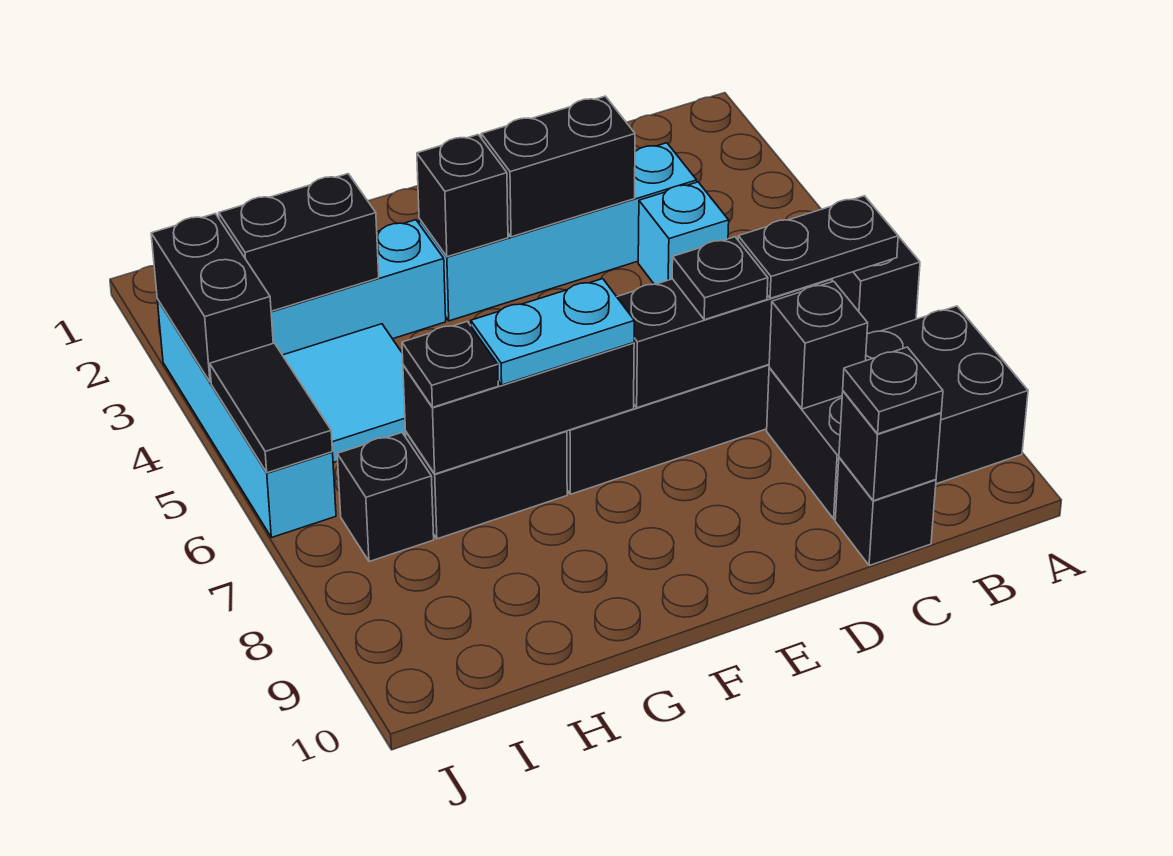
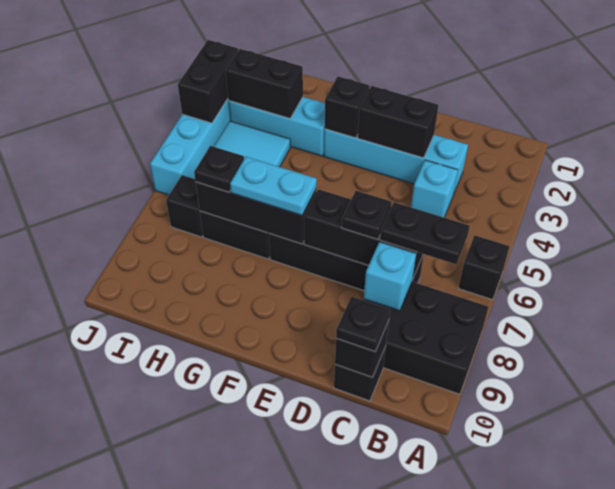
black 1x1 brick [769,281,868,409] -> cyan 1x1 brick [364,242,416,311]
black 1x2 tile [210,343,332,473] -> none

